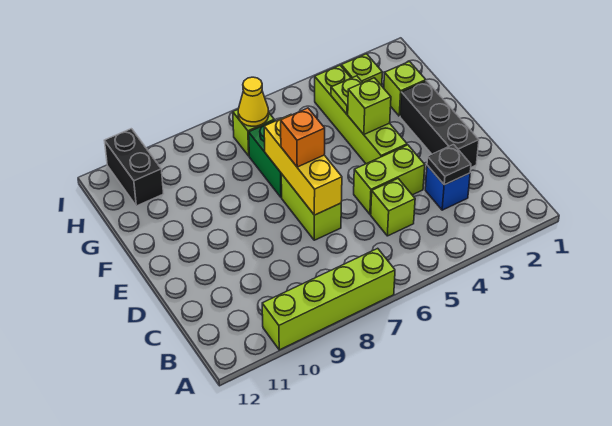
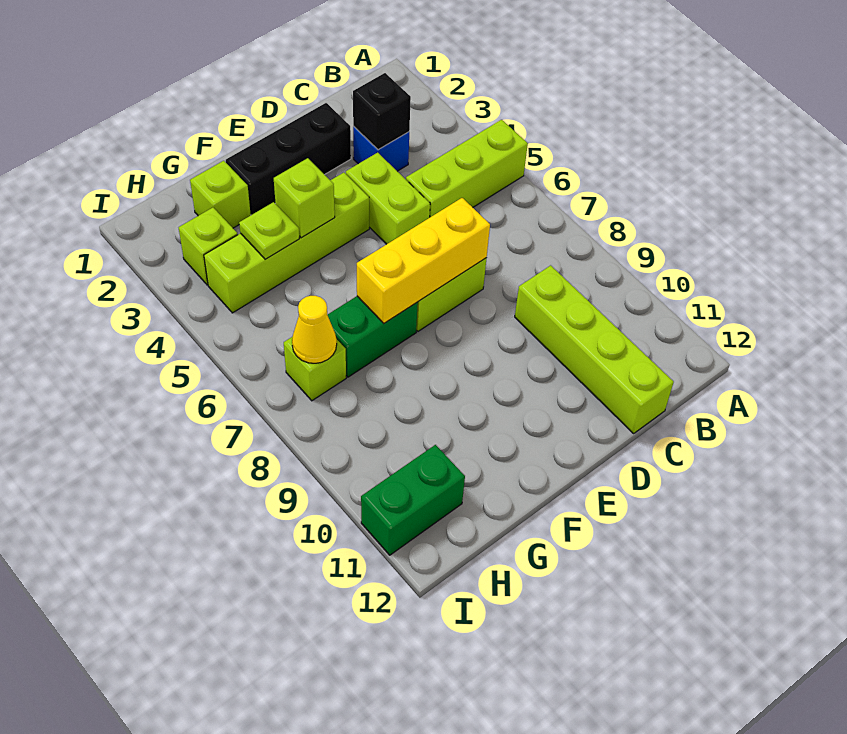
lime 1x4 brick [262,248,395,350] -> lime 1x4 brick moved to [515,265,674,433]
black 1x1 plate [427,145,471,185] -> black 1x1 brick [353,73,411,150]
lime 1x1 brick [371,179,415,236] -> lime 1x3 brick [406,120,528,218]
orange 1x1 brick [281,108,325,167] -> none
black 1x2 brick [104,129,164,206] -> green 1x2 brick [361,445,465,555]

